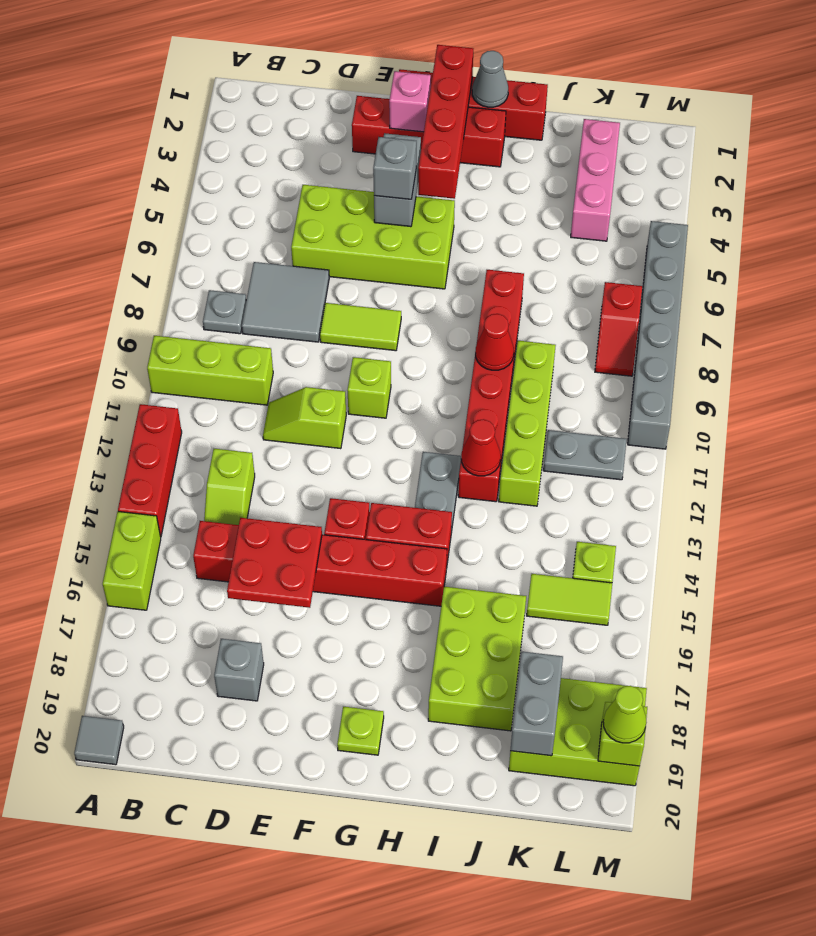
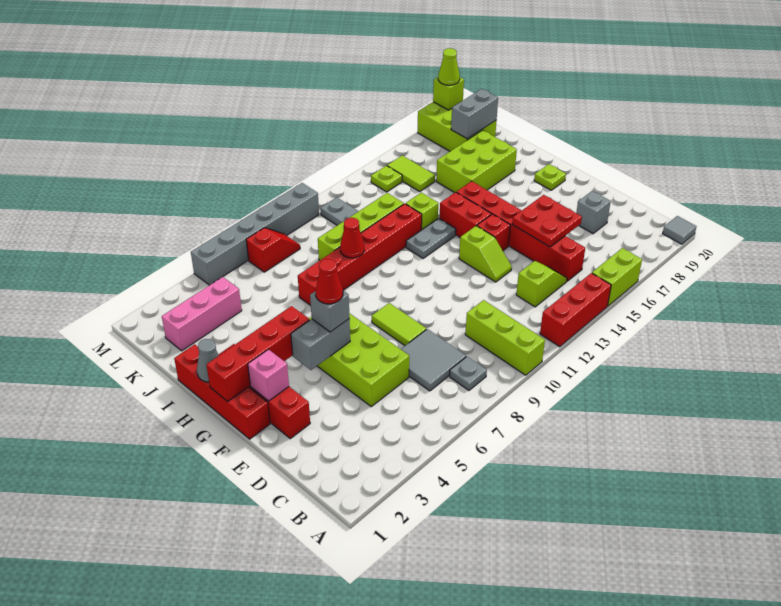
lime 1x2 slope [263,387,346,449] -> lime 1x2 slope moved to [459,226,512,282]
lime 1x1 brick [347,357,391,418] -> lime 1x1 brick moved to [406,193,438,230]
red 1x1 cone [461,419,501,476] -> red 1x1 cone moved to [316,259,343,304]

